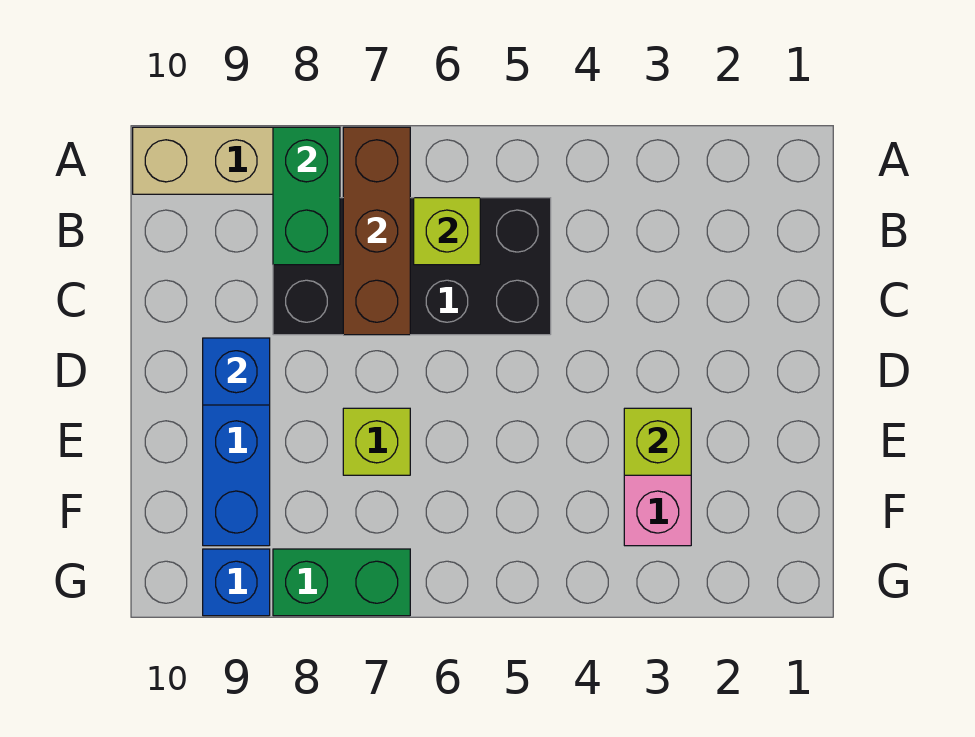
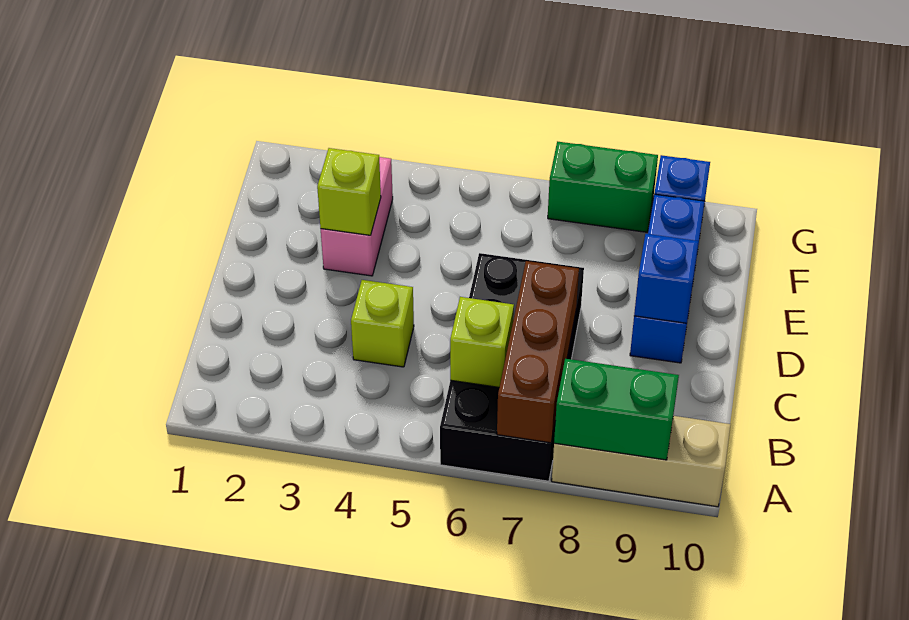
green 1x2 brick [273,127,340,265] -> green 1x2 brick turned to [554,359,679,460]
black 2x4 brick [273,198,551,335] -> black 2x4 brick turned to [440,253,584,481]
lime 1x1 brick [343,408,410,475] -> lime 1x1 brick moved to [351,280,414,367]

